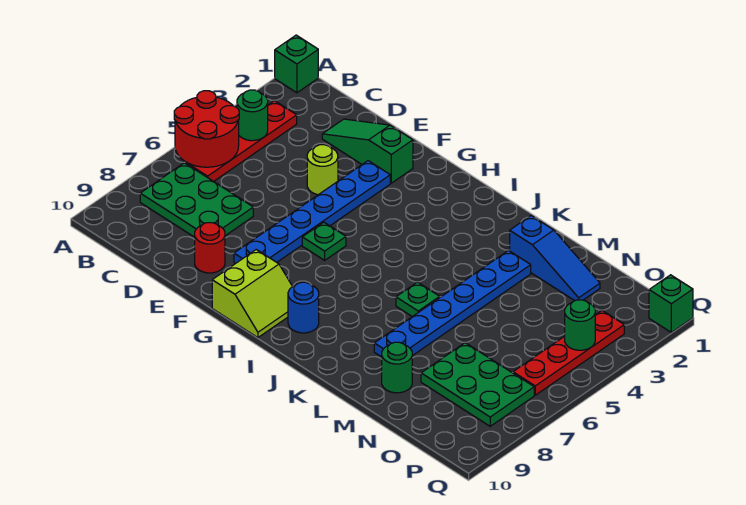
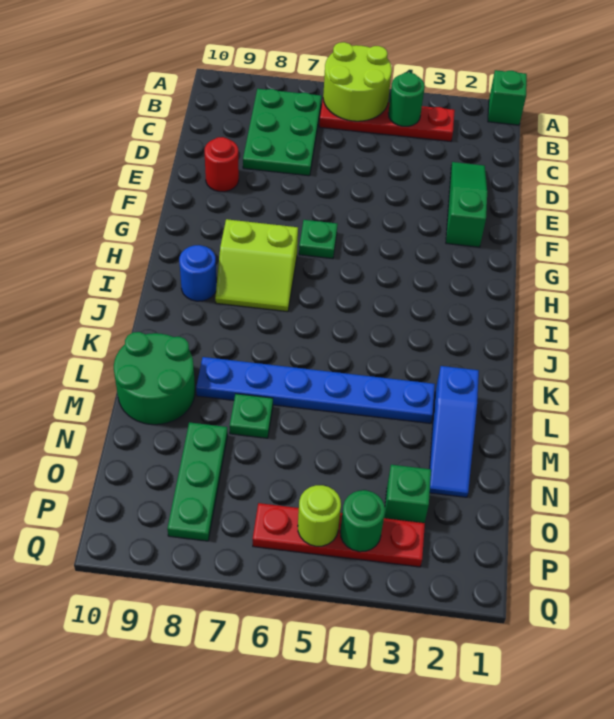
red 2x2 round brick [174,91,239,167] -> lime 2x2 round brick [323,42,392,121]
lime 1x1 round brick [307,145,338,195] -> lime 1x1 round brick moved to [298,485,341,546]
blue 1x6 plate [234,161,390,264] -> none
lime 2x2 slope [212,250,293,338] -> lime 2x2 slope moved to [215,219,298,312]
green 1x1 plate [396,282,440,317] -> green 1x1 plate moved to [230,394,273,438]
green 1x1 round brick [382,342,412,393] -> green 2x2 round brick [114,332,195,425]
green 2x3 plate [421,343,534,426] -> green 1x3 plate [167,422,228,541]
green 1x1 brick [649,275,693,332] -> green 1x1 brick moved to [384,465,431,523]

